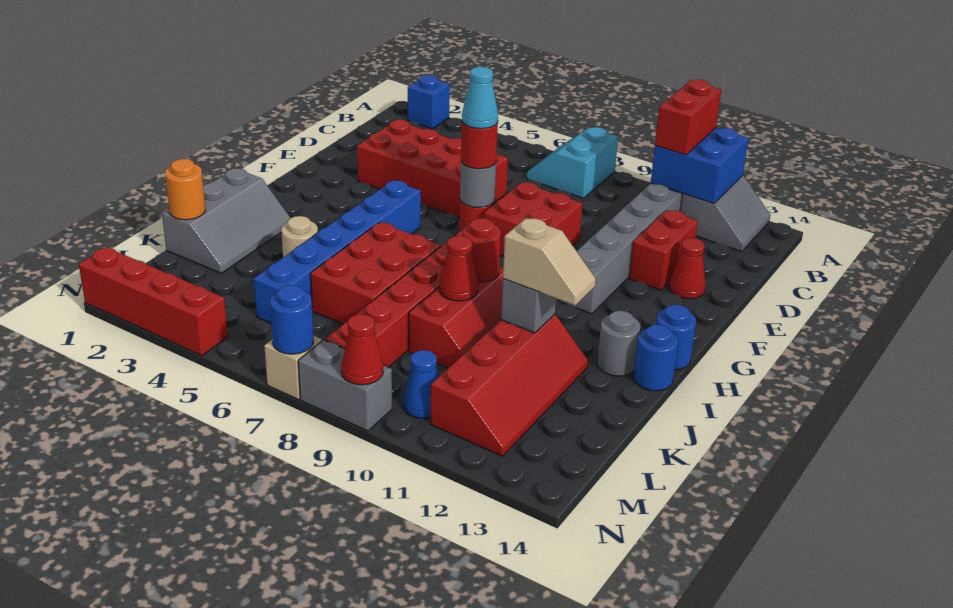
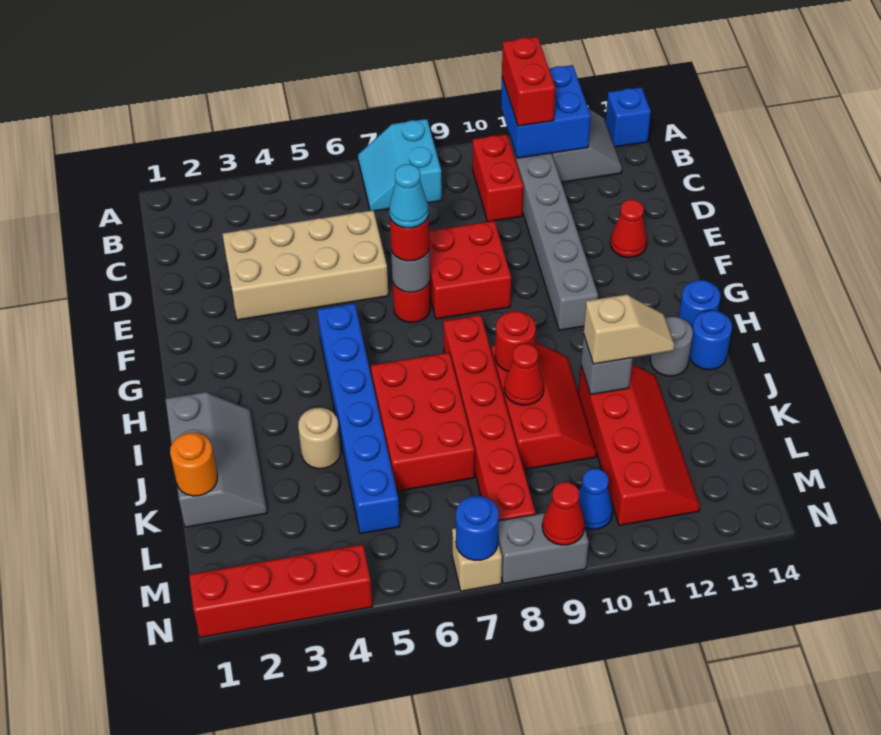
blue 1x1 brick [408,75,450,129] -> blue 1x1 brick moved to [606,87,651,147]
red 2x4 brick [357,120,508,218] -> tan 2x4 brick [223,210,389,320]
red 1x2 brick [629,210,698,290] -> red 1x2 brick moved to [472,134,523,222]

